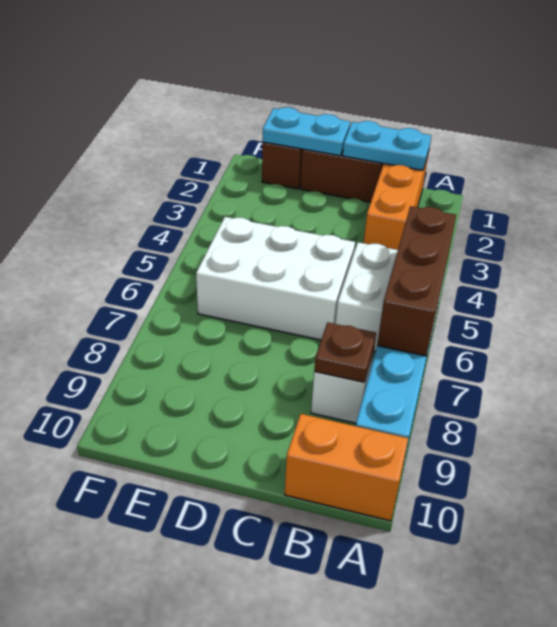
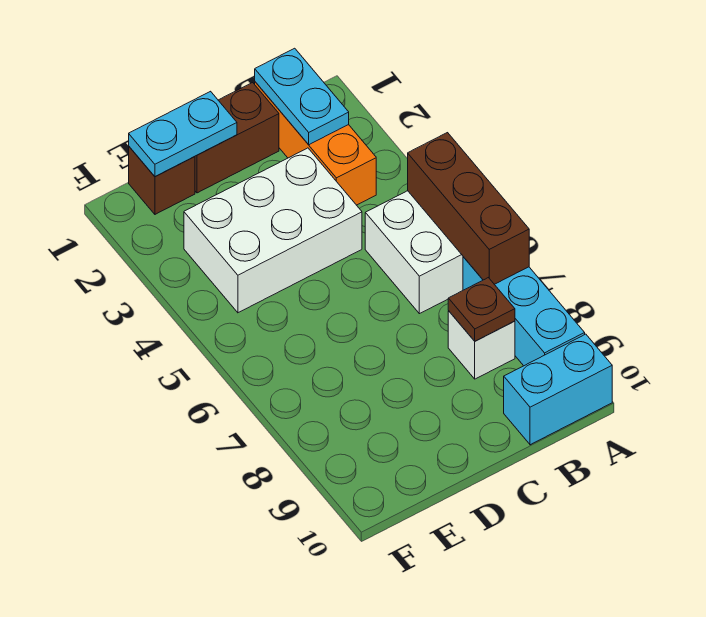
orange 1x2 brick [285,414,408,521] -> cyan 1x2 brick [504,334,612,445]
cyan 1x2 plate [343,121,431,170] -> cyan 1x2 plate turned to [255,48,349,145]
white 2x3 brick [196,217,355,340] -> white 2x3 brick moved to [184,148,362,313]

